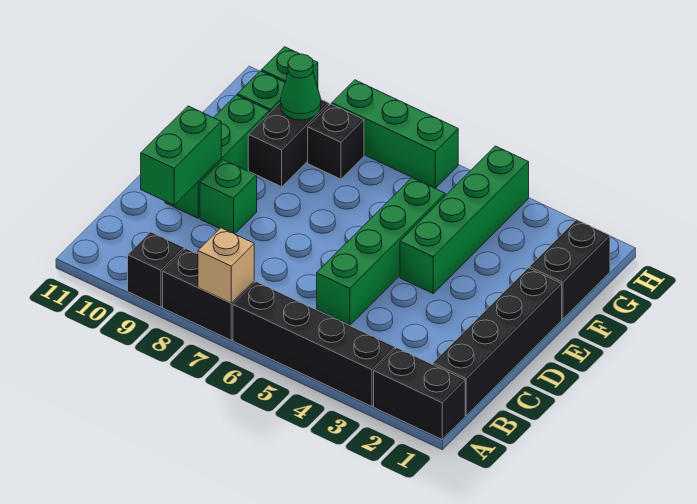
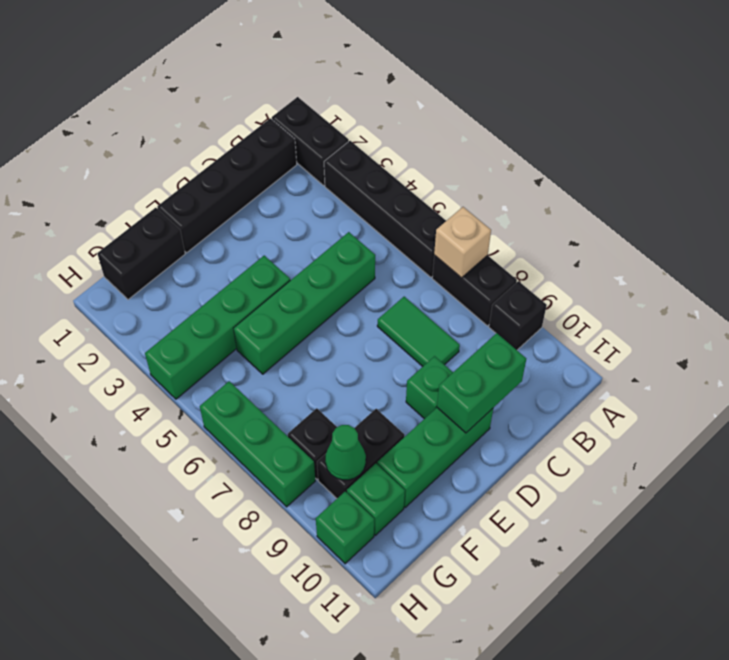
none -> green 1x2 tile [377,297,460,367]

